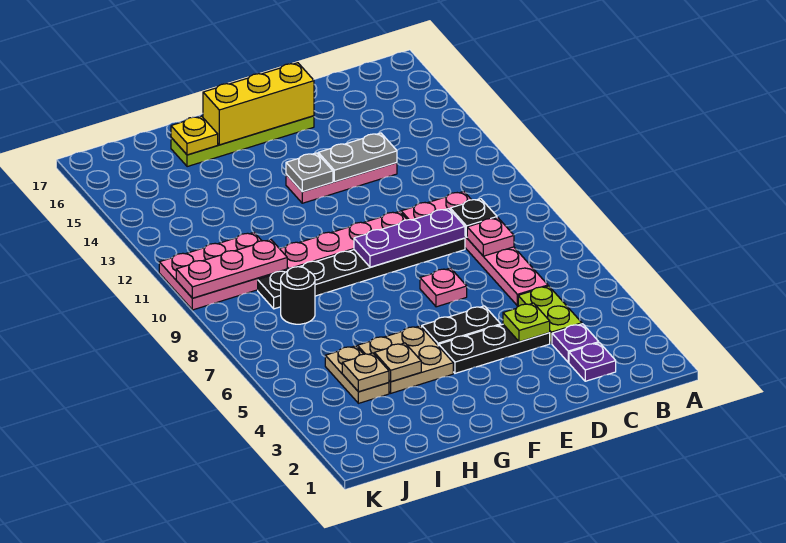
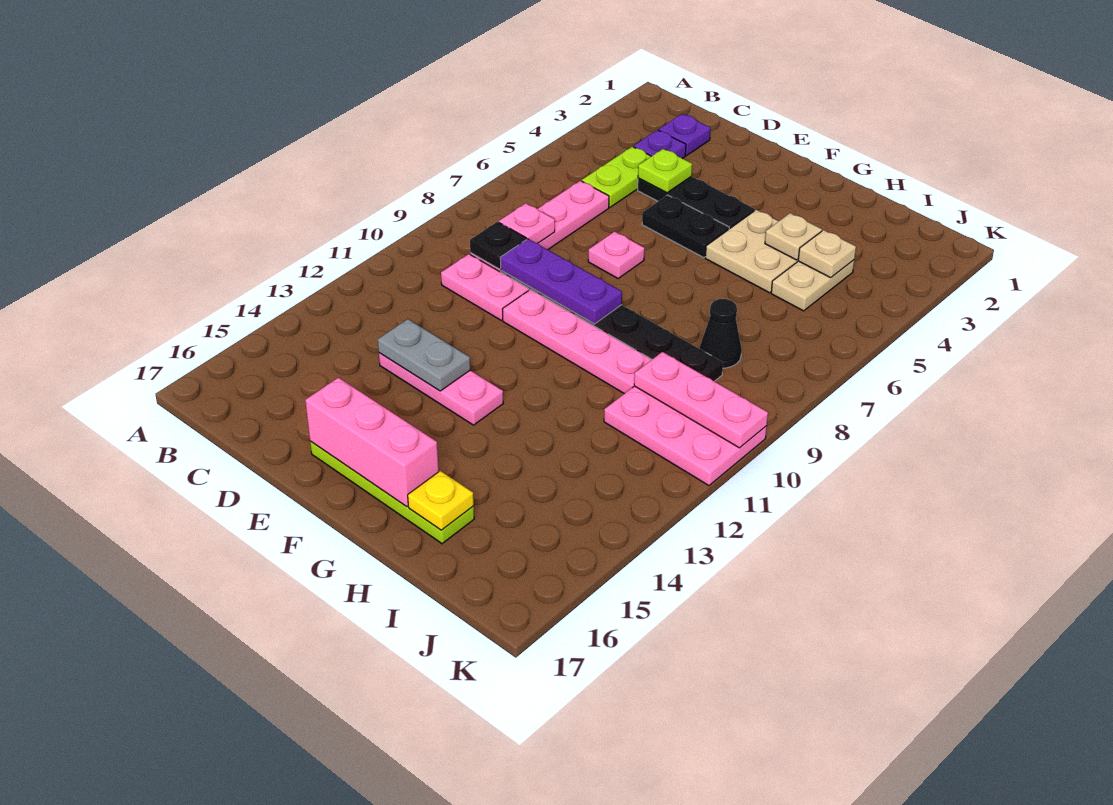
yellow 1x3 brick [203,63,314,145] -> pink 1x3 brick [305,378,439,507]
grey 1x1 plate [286,153,333,192] -> none
black 1x1 round brick [281,267,315,324] -> black 1x1 cone [700,299,742,368]

